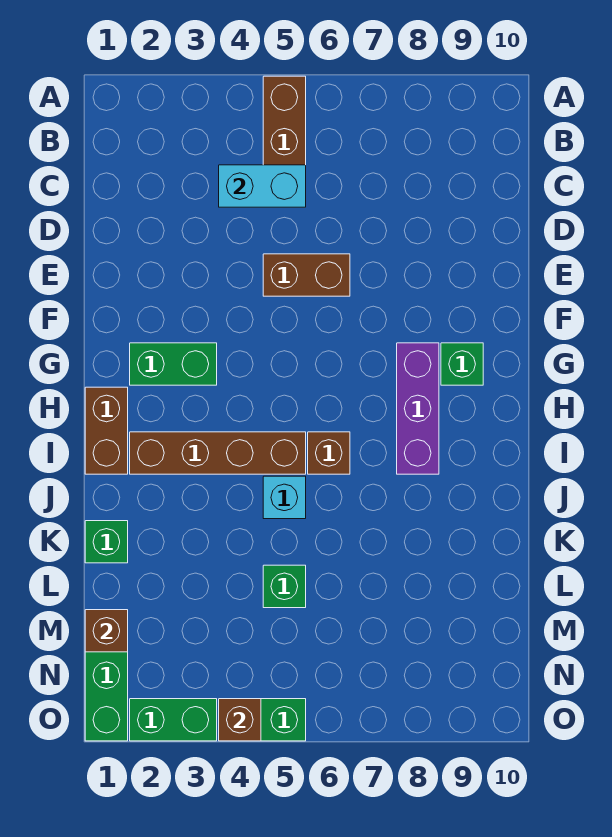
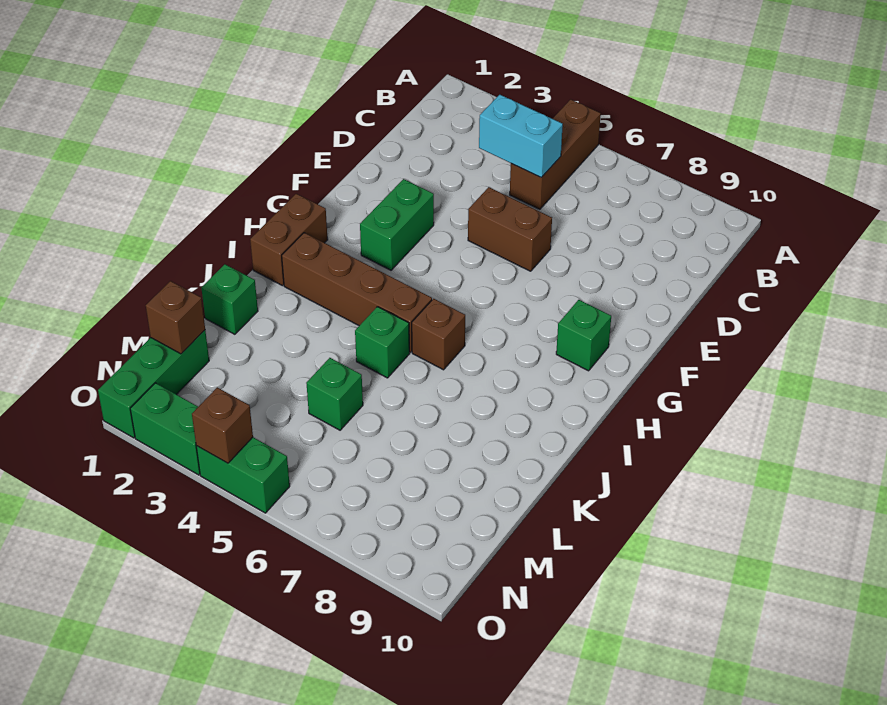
green 1x2 brick [130,343,217,385] -> green 1x2 brick turned to [360,179,434,270]
purple 1x3 brick [397,343,439,474] -> none
cyan 1x1 brick [263,476,306,519] -> green 1x1 brick [355,307,410,378]

